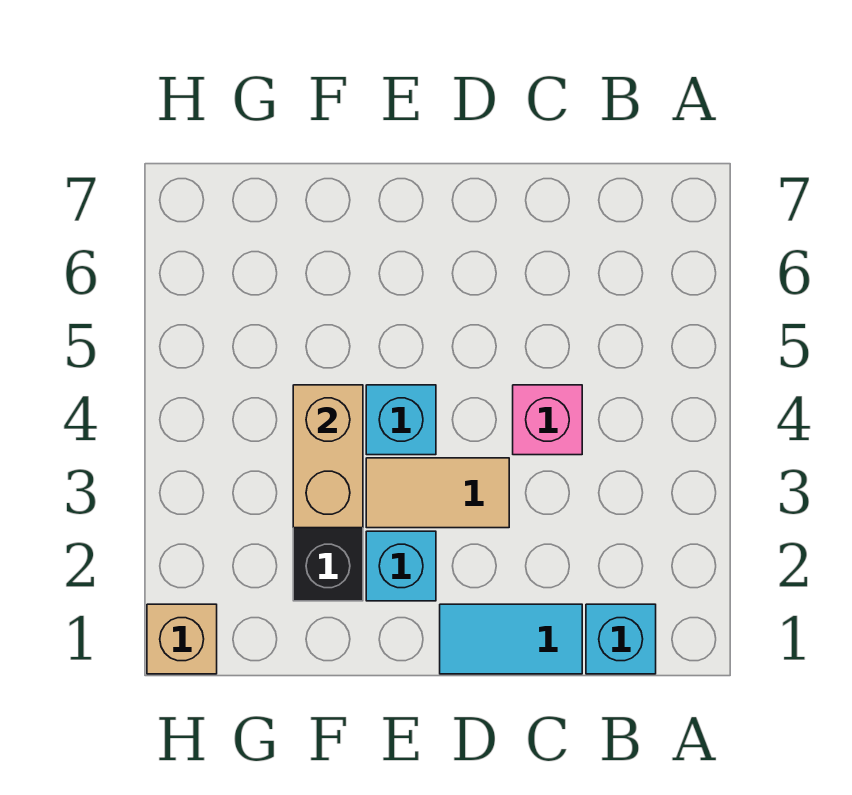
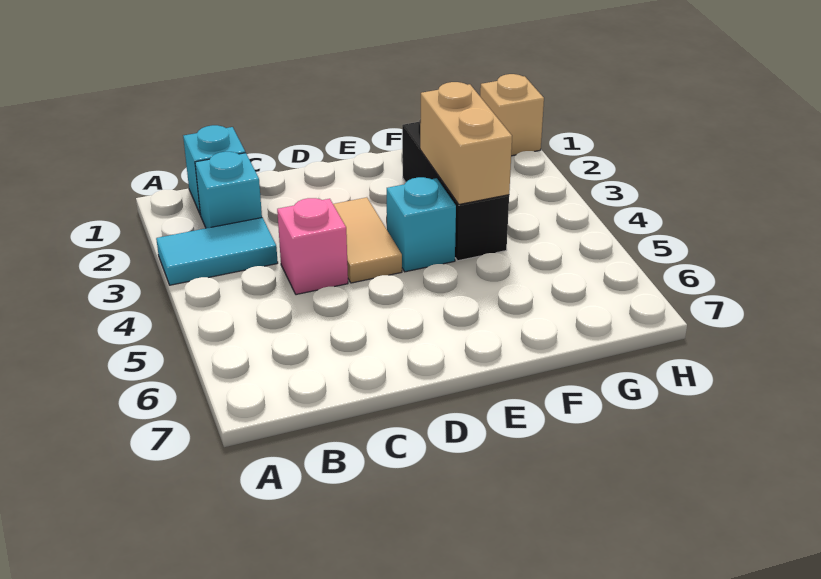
cyan 1x2 tile [440,604,582,674] -> cyan 1x2 tile moved to [156,218,278,285]
tan 1x2 tile [366,458,509,528] -> tan 1x2 tile turned to [333,197,402,283]
cyan 1x1 brick [366,531,436,601] -> cyan 1x1 brick moved to [195,152,262,228]

